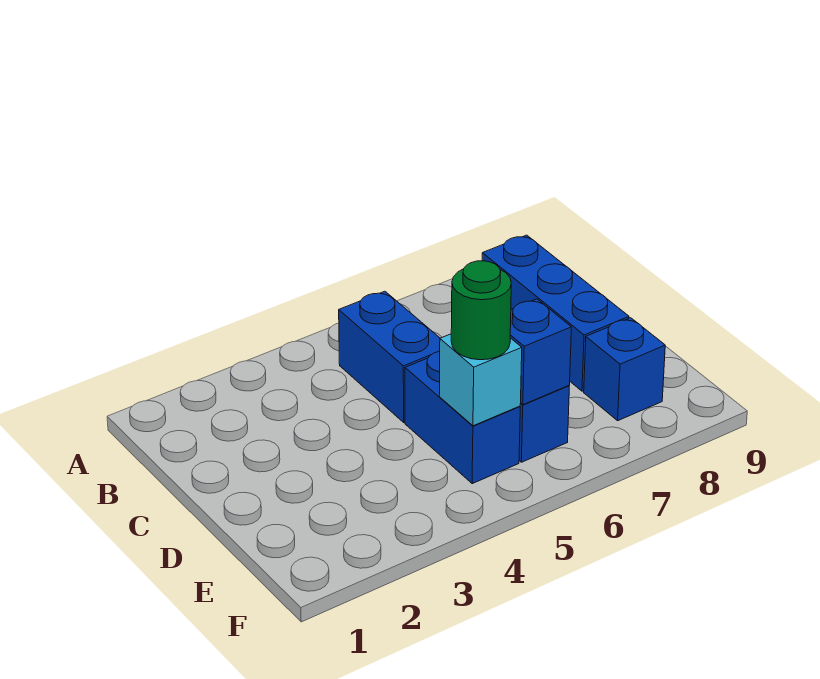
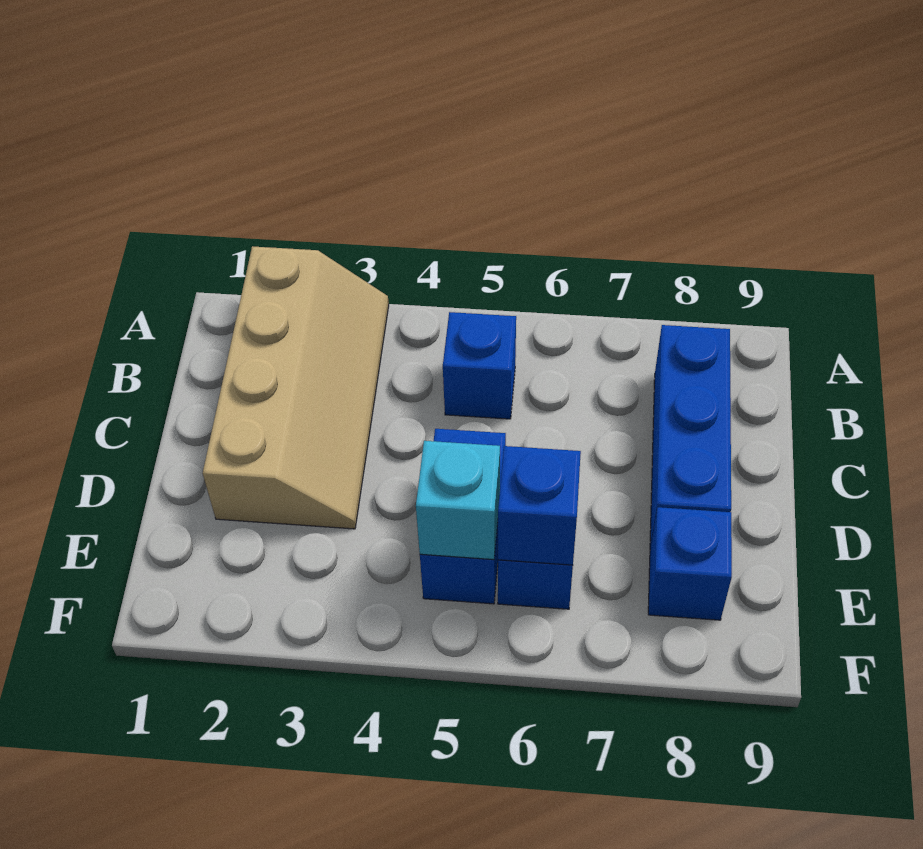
none -> tan 2x4 slope [203,246,389,529]
blue 1x2 brick [339,291,440,422] -> blue 1x1 brick [443,312,516,419]
green 1x1 round brick [451,261,511,360] -> none

